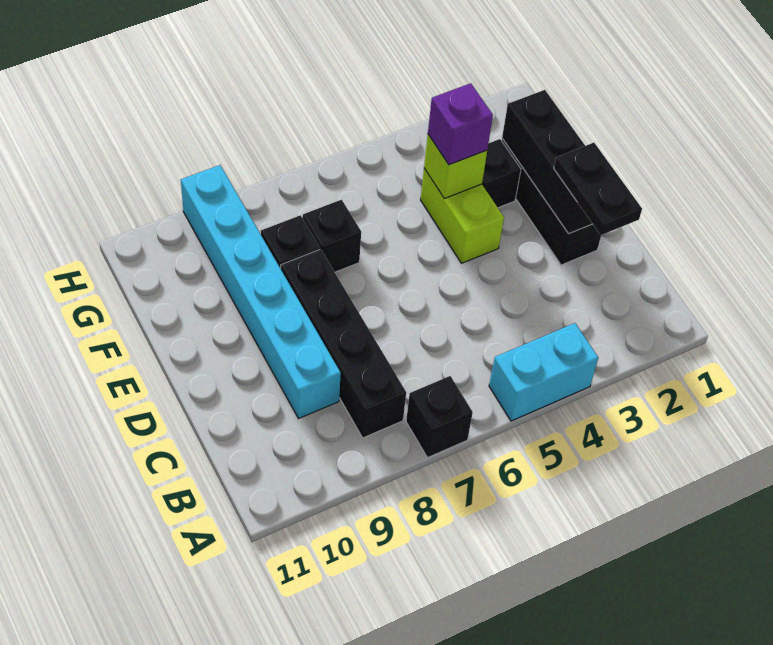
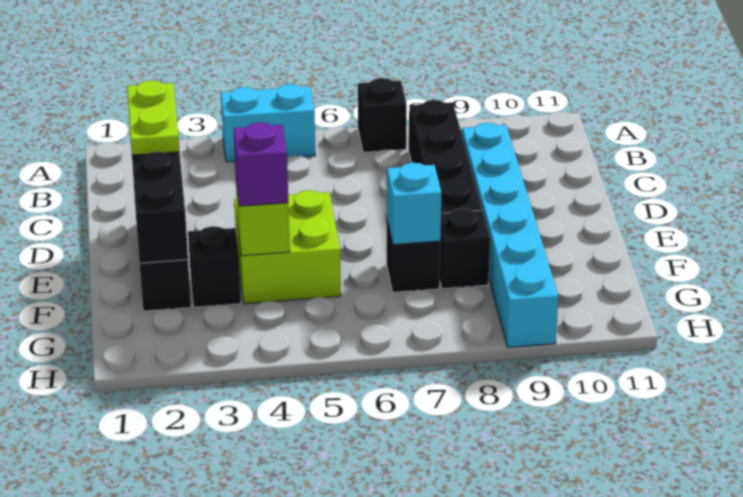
black 1x2 plate [554,143,642,235] -> lime 1x2 plate [127,80,180,155]
lime 1x2 brick [421,169,504,263] -> lime 2x2 brick [234,190,341,304]
none -> cyan 1x1 brick [387,163,442,245]

